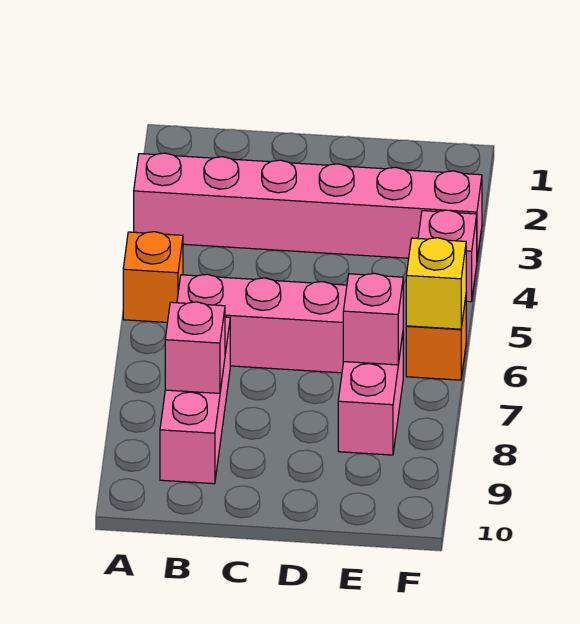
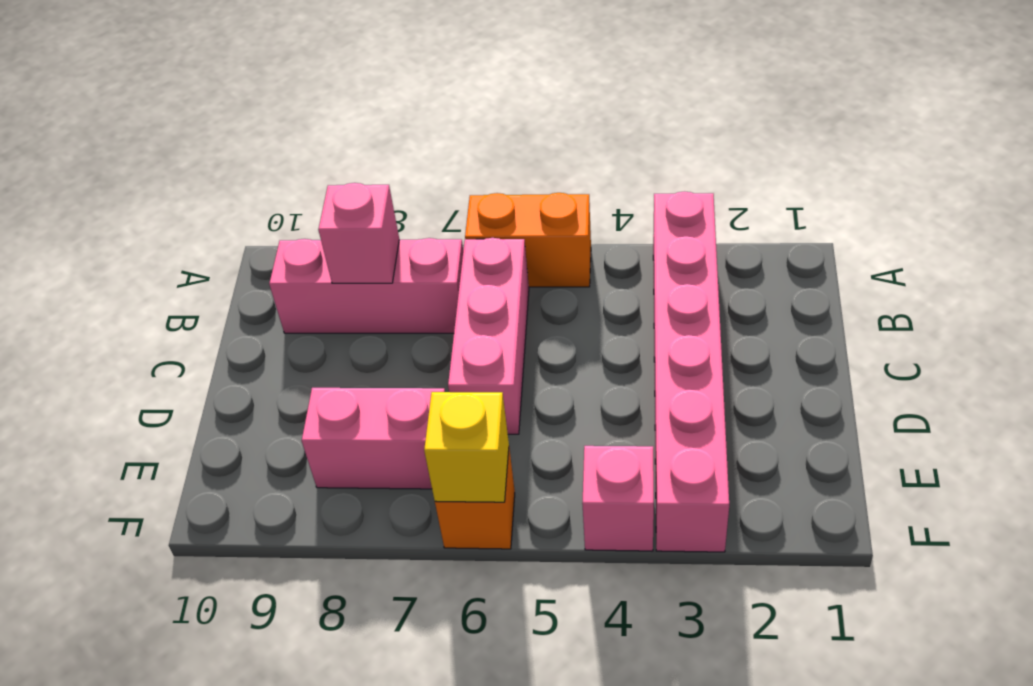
orange 1x1 brick [123,232,183,322] -> orange 1x2 brick [465,193,591,287]
pink 1x1 brick [343,273,403,365] -> none

